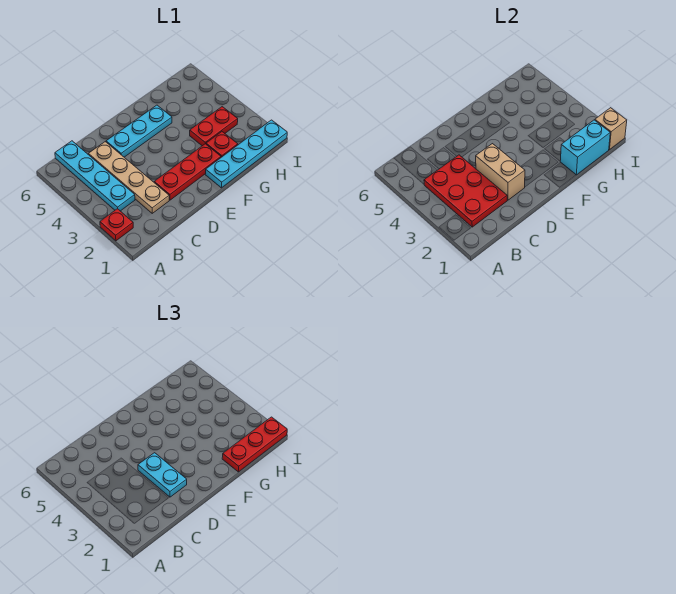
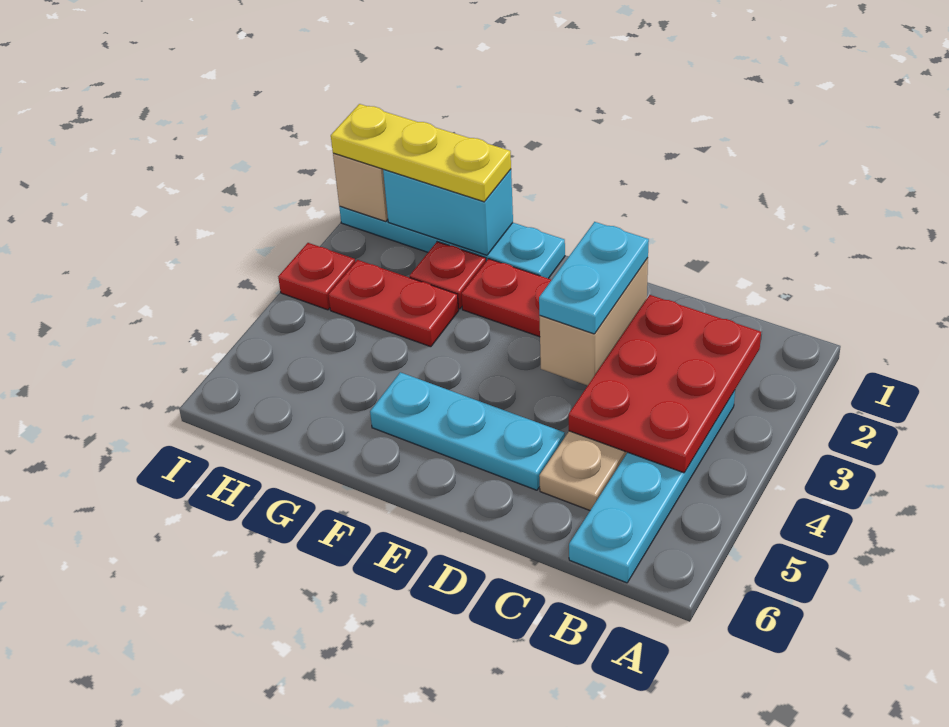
red 1x1 plate [100,209,133,241] -> red 1x1 plate moved to [278,243,355,310]
red 1x3 plate [222,417,287,472] -> yellow 1x3 plate [331,104,511,202]

